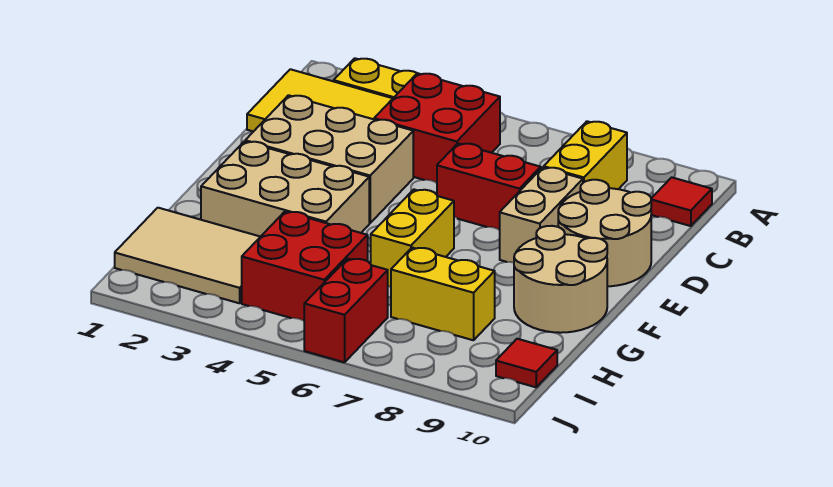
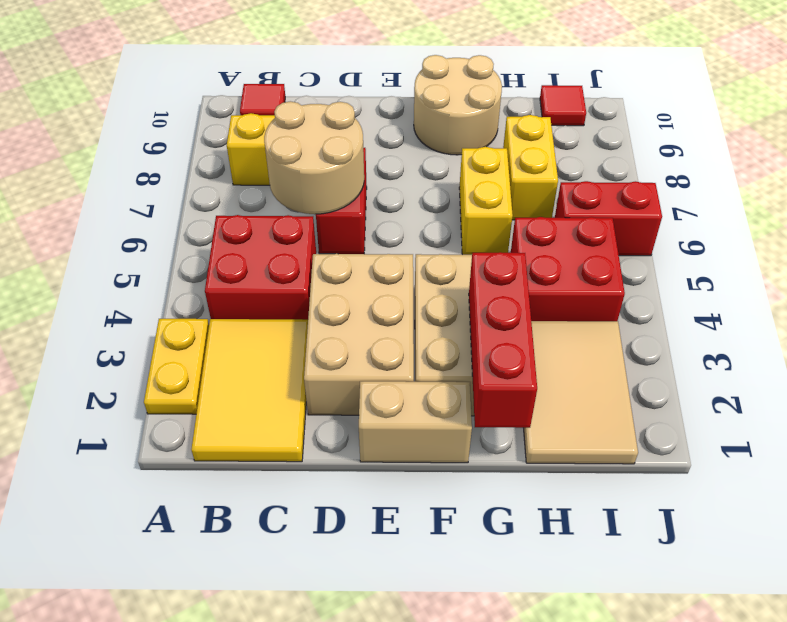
tan 1x2 brick [500,167,583,263] -> tan 1x2 brick moved to [359,381,472,463]
tan 2x2 round brick [558,180,651,286] -> tan 2x2 round brick moved to [264,101,364,214]
yellow 1x2 brick [371,190,454,287] -> yellow 1x2 brick turned to [459,147,513,255]
none -> red 1x3 brick [469,252,537,428]

